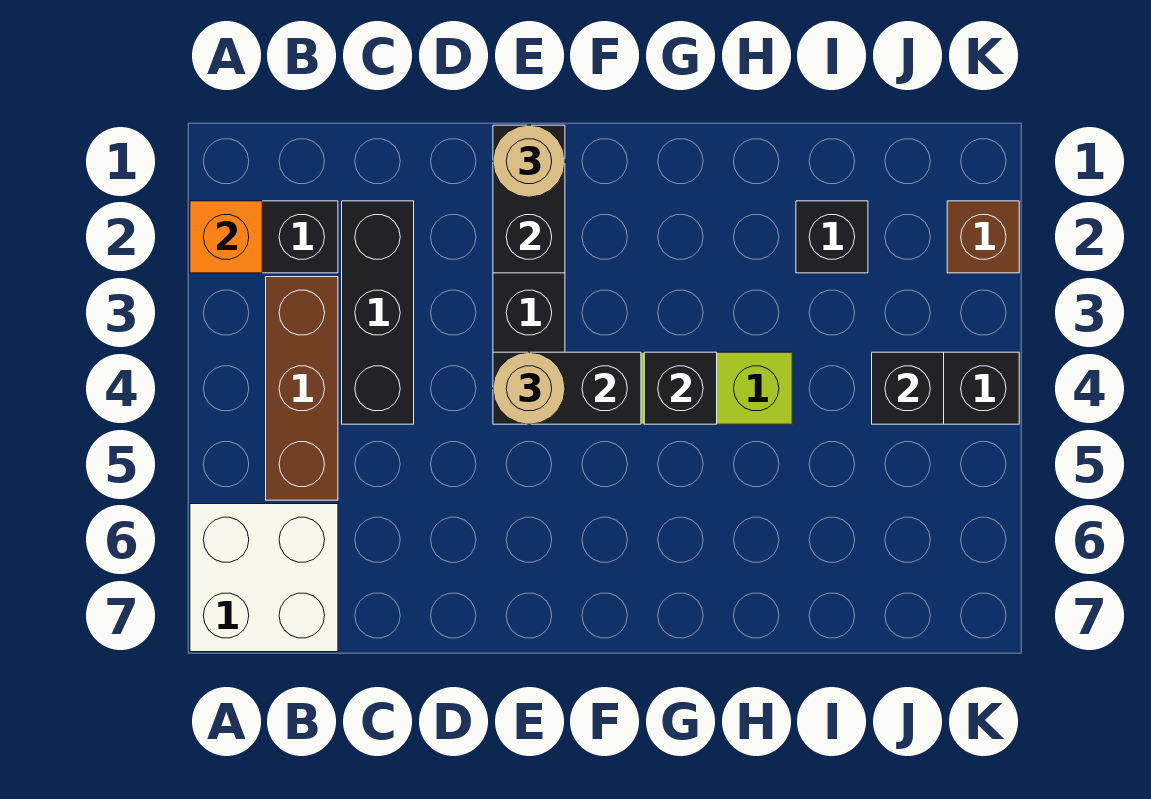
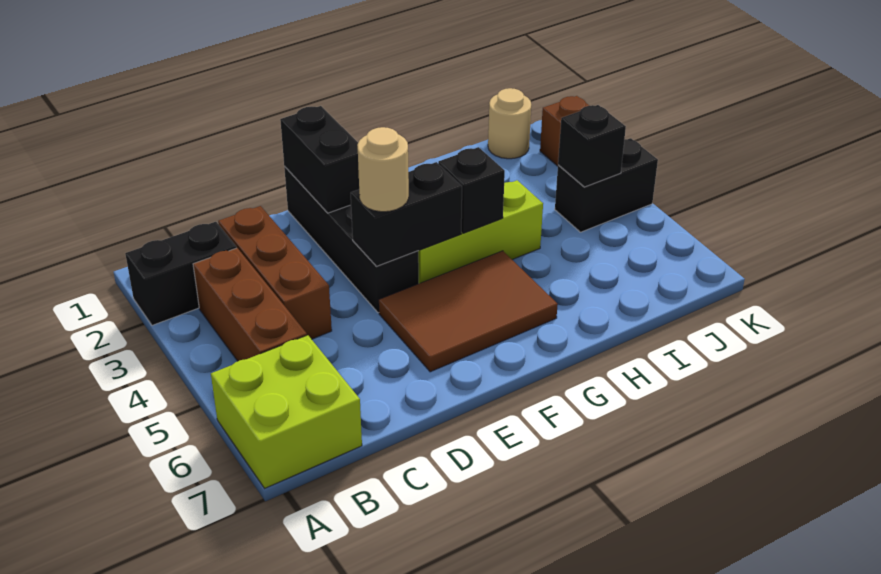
orange 1x1 brick [190,201,262,273] -> none
white 2x2 brick [190,504,338,652] -> lime 2x2 brick [211,335,362,488]
black 1x3 brick [342,201,414,424] -> brown 1x3 brick [218,206,332,339]
tan 1x1 round brick [493,125,565,197] -> tan 1x1 round brick moved to [488,88,531,159]
none -> brown 2x3 tile [379,251,558,372]
black 1x1 brick [796,201,868,273] -> none

